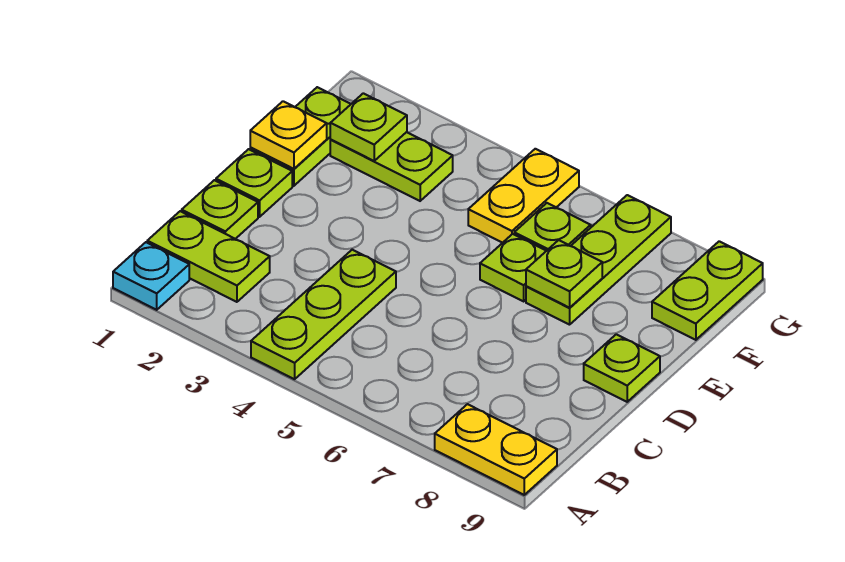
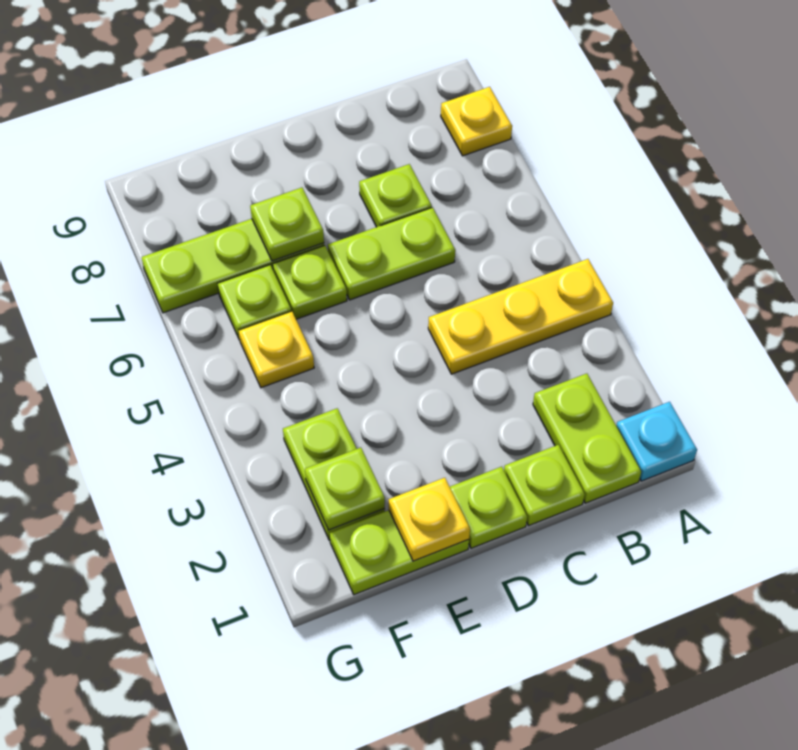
lime 1x3 plate [251,250,396,379] -> yellow 1x3 plate [428,259,613,374]
yellow 1x2 plate [435,404,557,495] -> yellow 1x1 plate [441,87,512,156]
lime 1x1 plate [584,334,660,402] -> lime 1x1 plate moved to [359,164,432,227]
yellow 1x2 plate [468,149,579,243] -> yellow 1x1 plate [239,311,314,388]
lime 1x2 plate [652,241,763,340] -> lime 1x2 plate moved to [328,208,455,300]

